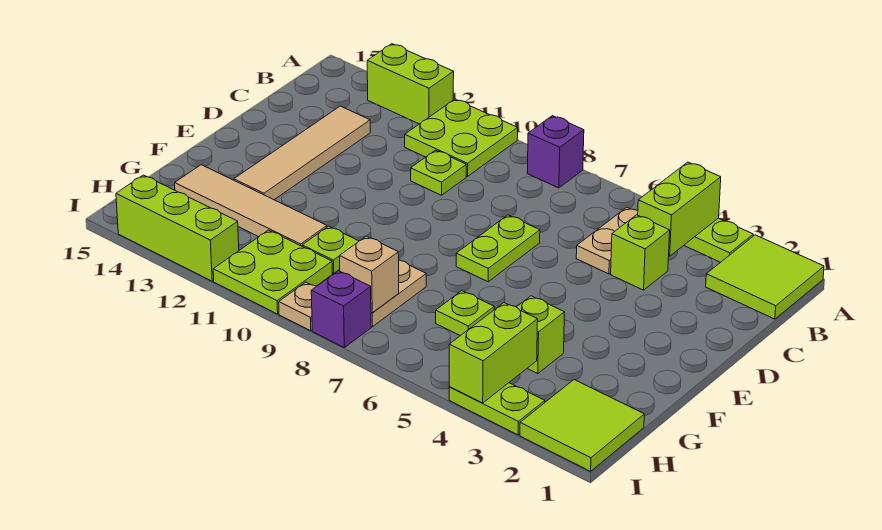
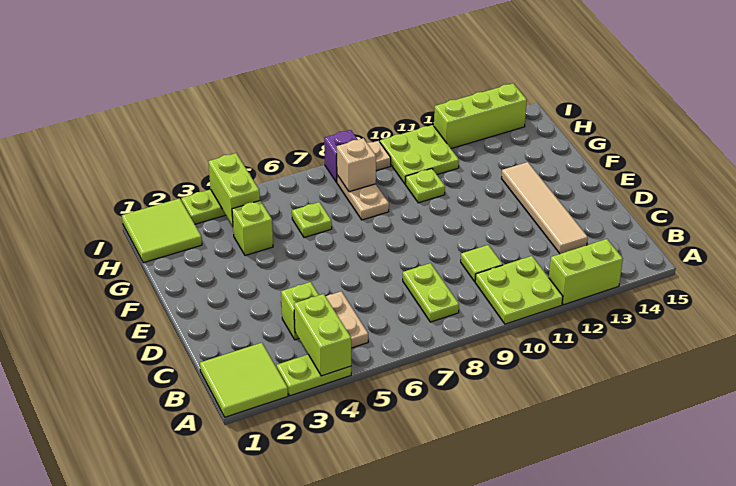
purple 1x1 brick [527,116,584,188] -> none
lime 1x1 plate [411,150,466,195] -> lime 1x1 tile [461,245,503,282]
lime 1x2 plate [456,215,540,282] -> lime 1x2 plate moved to [403,263,459,322]
tan 1x4 tile [175,165,327,246] -> none

